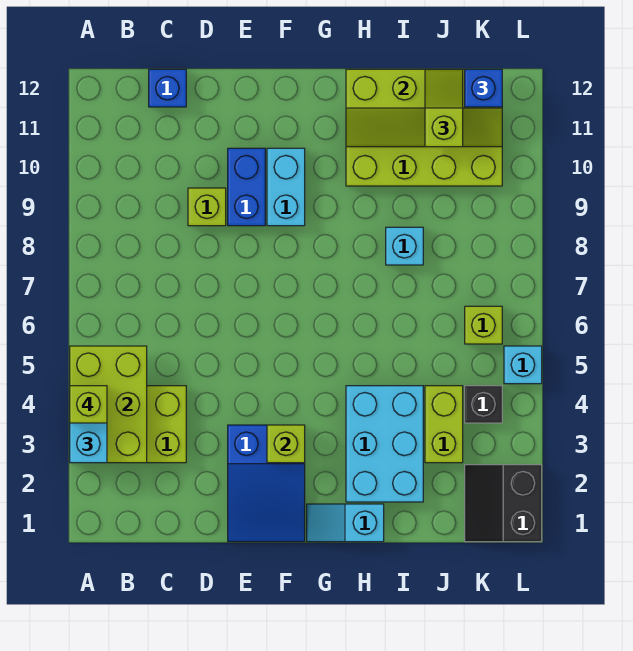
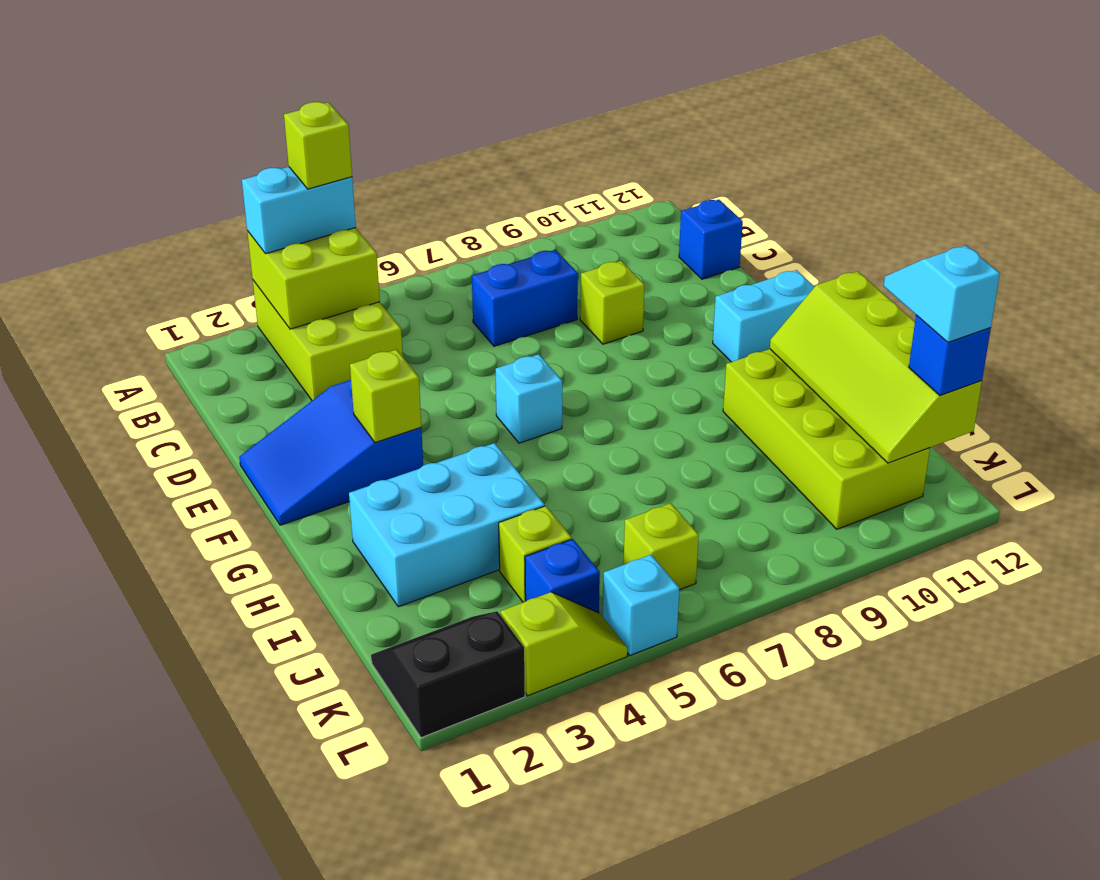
lime 2x3 brick [70,346,147,463] -> lime 2x2 brick [247,228,380,329]
blue 1x2 brick [228,148,265,226] -> blue 1x2 brick moved to [472,250,578,346]
cyan 1x2 brick [267,148,305,226] -> cyan 1x2 brick moved to [713,270,815,362]
cyan 1x2 slope [307,504,384,542] -> cyan 1x2 slope moved to [884,245,1000,342]
cyan 1x1 brick [386,227,423,265] -> cyan 1x1 brick moved to [496,354,562,443]
lime 1x2 brick [425,386,463,463] -> lime 1x1 brick [499,506,572,602]
lime 1x2 slope [425,69,463,147] -> lime 1x2 slope moved to [501,592,627,696]
black 1x1 brick [465,386,502,423] -> blue 1x1 brick [525,539,600,613]

